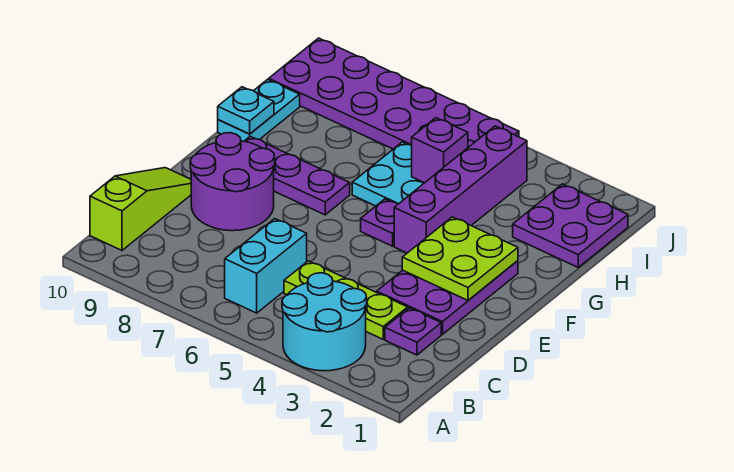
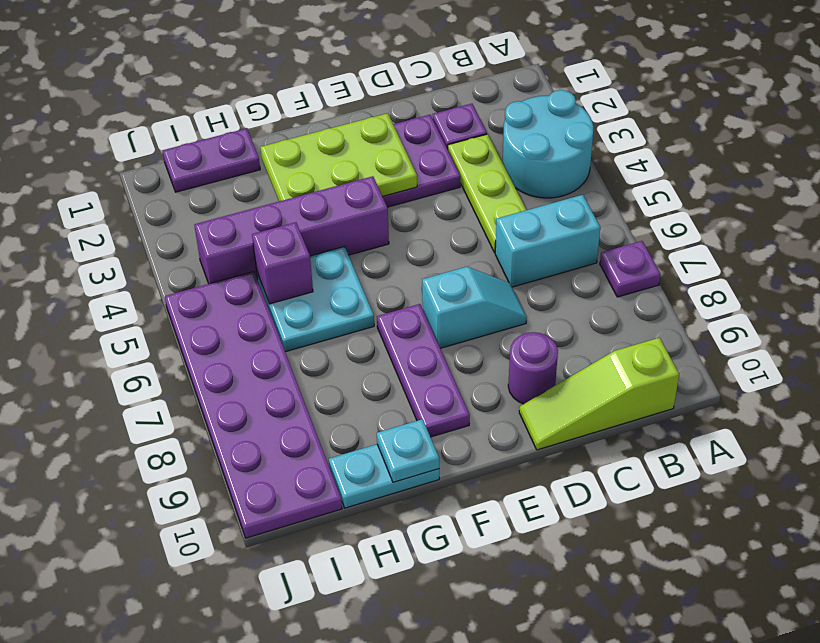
none -> cyan 1x2 slope [422,267,527,348]
purple 2x2 round brick [190,133,275,231] -> purple 1x1 round brick [508,332,558,404]
lime 2x2 plate [402,217,518,300] -> lime 2x3 plate [260,113,417,201]
purple 1x1 plate [361,199,398,246] -> purple 1x1 plate moved to [600,241,660,297]
purple 2x2 plate [513,184,628,267] -> purple 1x2 plate [163,128,260,192]

